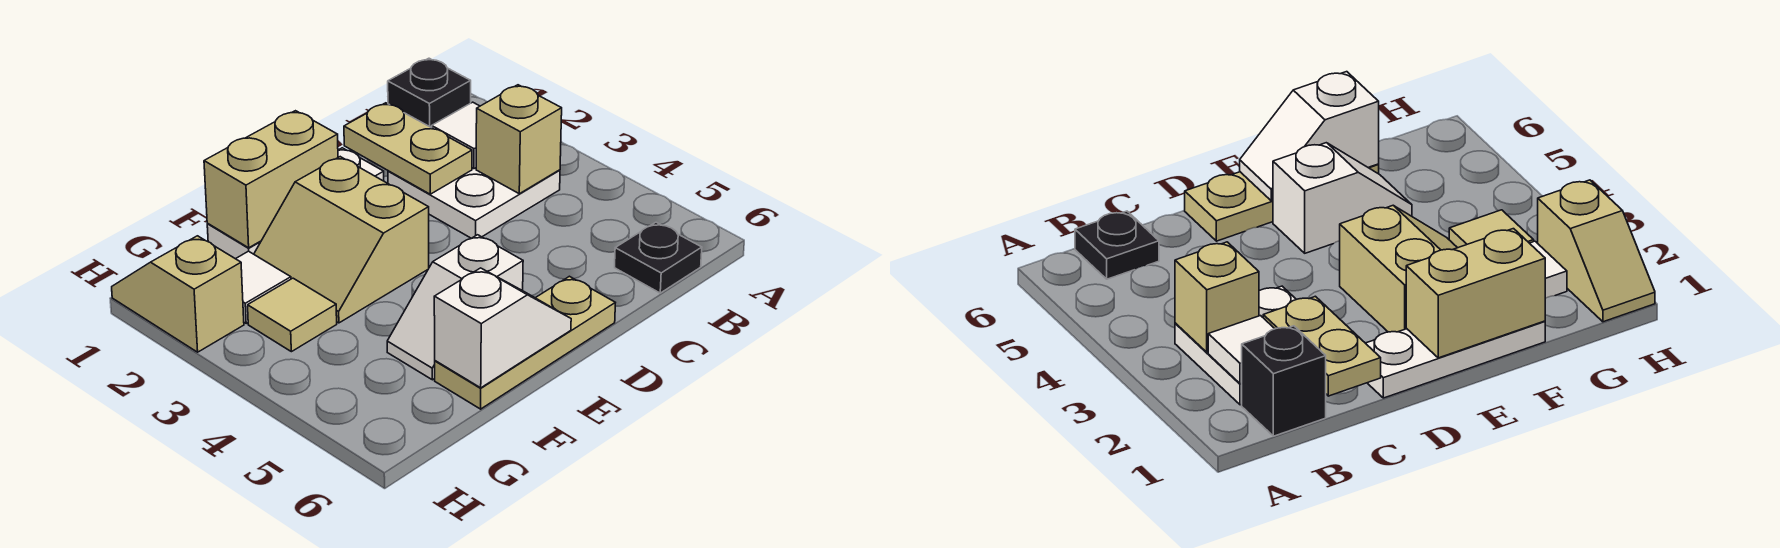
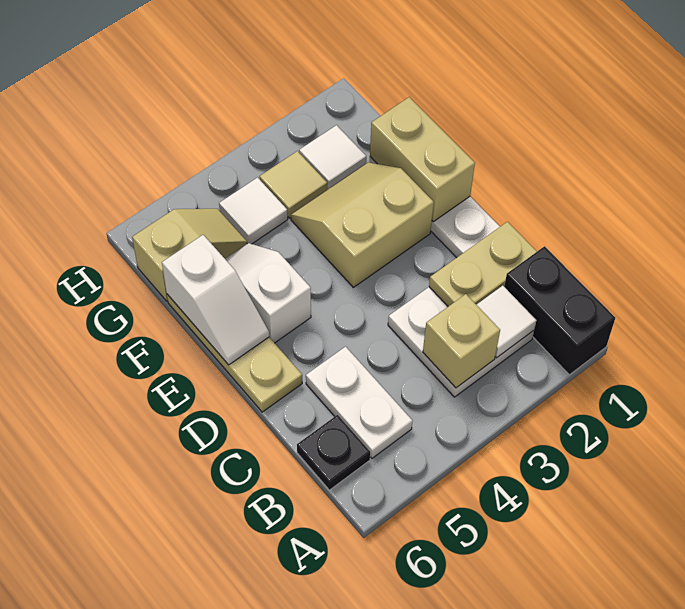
black 1x1 brick [388,58,471,128] -> black 1x2 brick [504,246,615,375]
none -> white 1x2 plate [306,347,412,458]
none -> white 1x1 tile [219,178,288,244]
tan 1x2 slope [112,236,244,352] -> tan 1x2 slope moved to [132,209,247,301]

